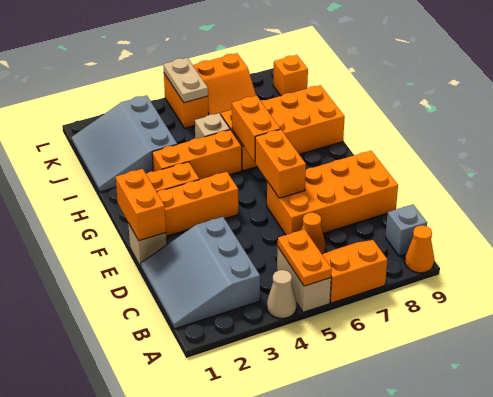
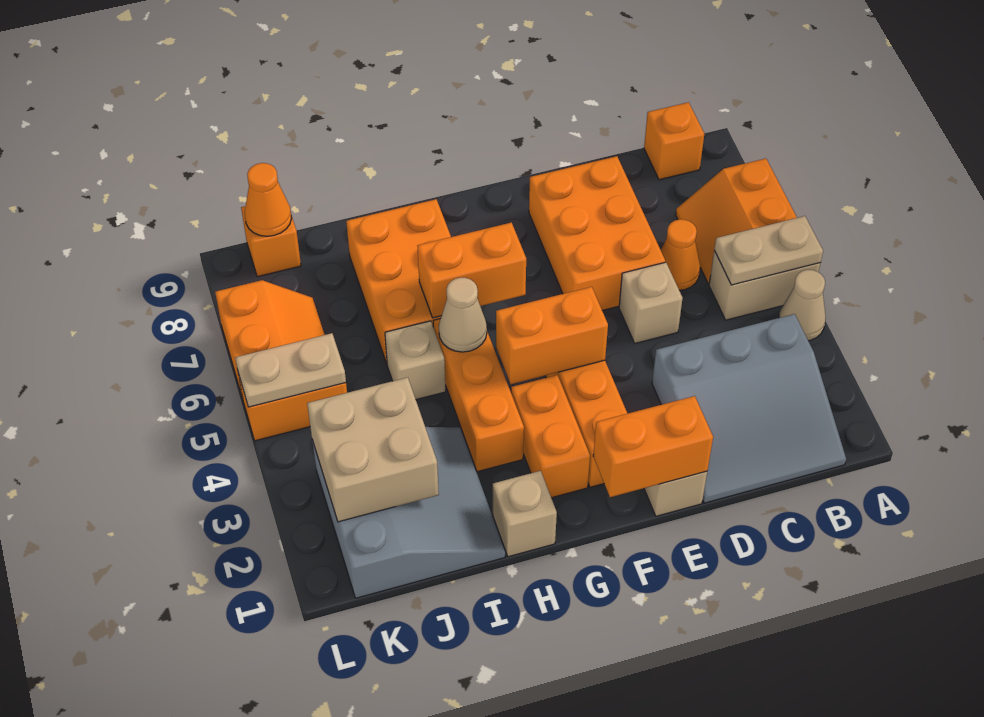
orange 1x2 plate [278,229,332,286] -> tan 1x2 plate [714,216,823,285]
orange 1x1 cone [405,225,434,273] -> orange 1x1 cone moved to [245,163,292,236]
grey 1x1 brick [386,204,427,256] -> orange 1x1 brick [644,102,704,180]
none -> tan 1x1 brick [619,262,683,343]
orange 2x4 brick [267,151,398,235] -> orange 2x3 brick [529,156,665,310]
orange 1x2 brick [255,129,306,198] -> orange 1x2 brick moved to [496,287,608,384]
none -> tan 1x1 brick [493,471,557,557]
none -> tan 1x1 cone [439,278,487,352]
orange 2x4 brick [221,85,345,171] -> orange 2x3 brick [346,199,451,363]
grey 3x3 slope [71,95,177,192] -> grey 3x3 slope turned to [312,427,505,598]
none -> tan 2x2 brick [307,377,439,522]

